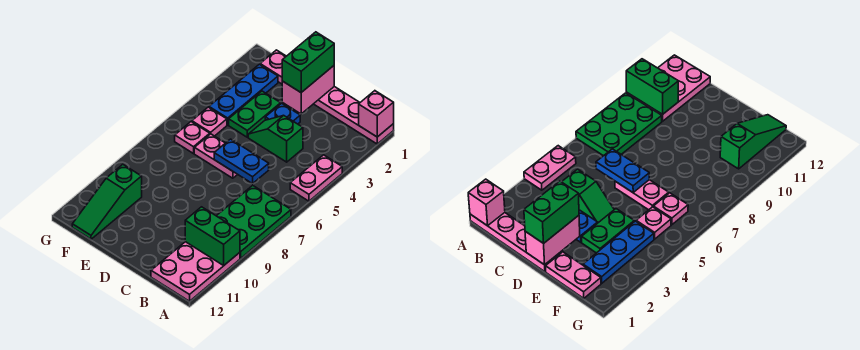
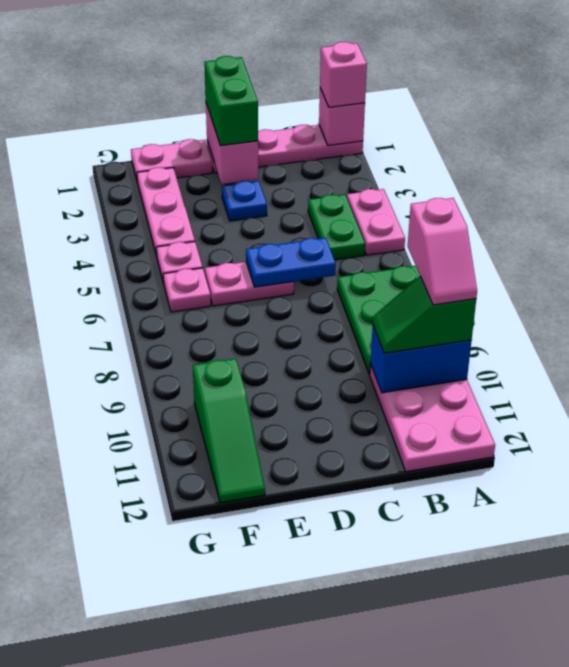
none -> pink 1x1 brick [320,42,367,107]
none -> pink 1x2 slope [408,198,477,305]
green 1x2 brick [185,207,240,265] -> blue 1x2 brick [370,326,472,393]
green 1x2 slope [248,116,303,162] -> green 1x2 slope moved to [373,276,476,353]
green 1x2 plate [229,91,281,137] -> green 1x2 plate moved to [308,194,365,260]
blue 1x3 plate [209,64,278,125] -> pink 1x3 plate [137,167,195,257]

